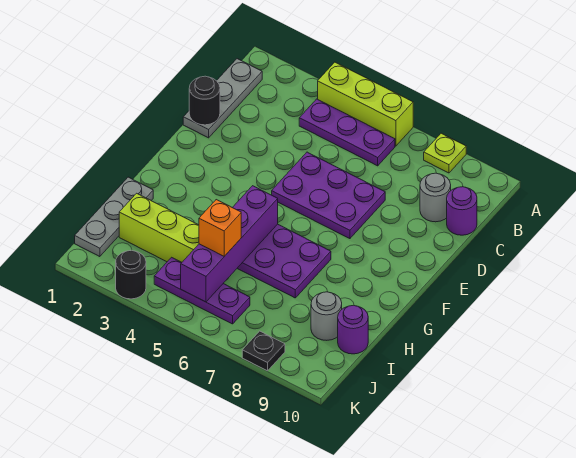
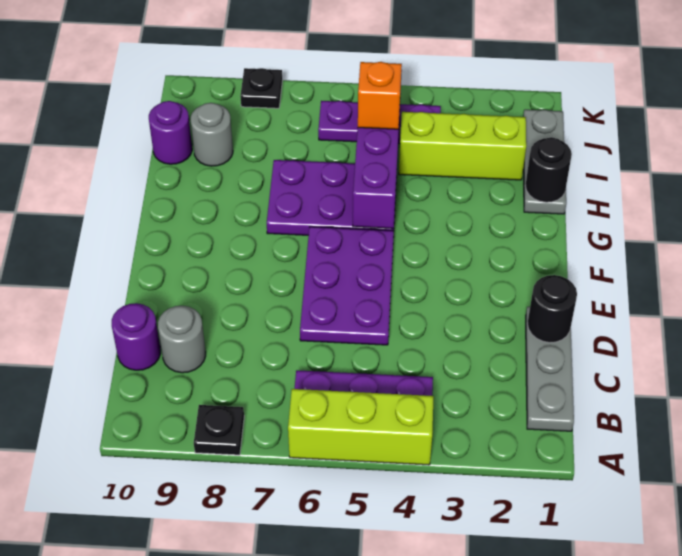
lime 1x1 plate [424,133,466,173] -> black 1x1 plate [194,405,244,455]
purple 2x3 plate [272,152,385,239] -> purple 2x3 plate turned to [300,227,394,345]
black 1x1 round brick [116,250,146,299] -> black 1x1 round brick moved to [525,137,572,202]

